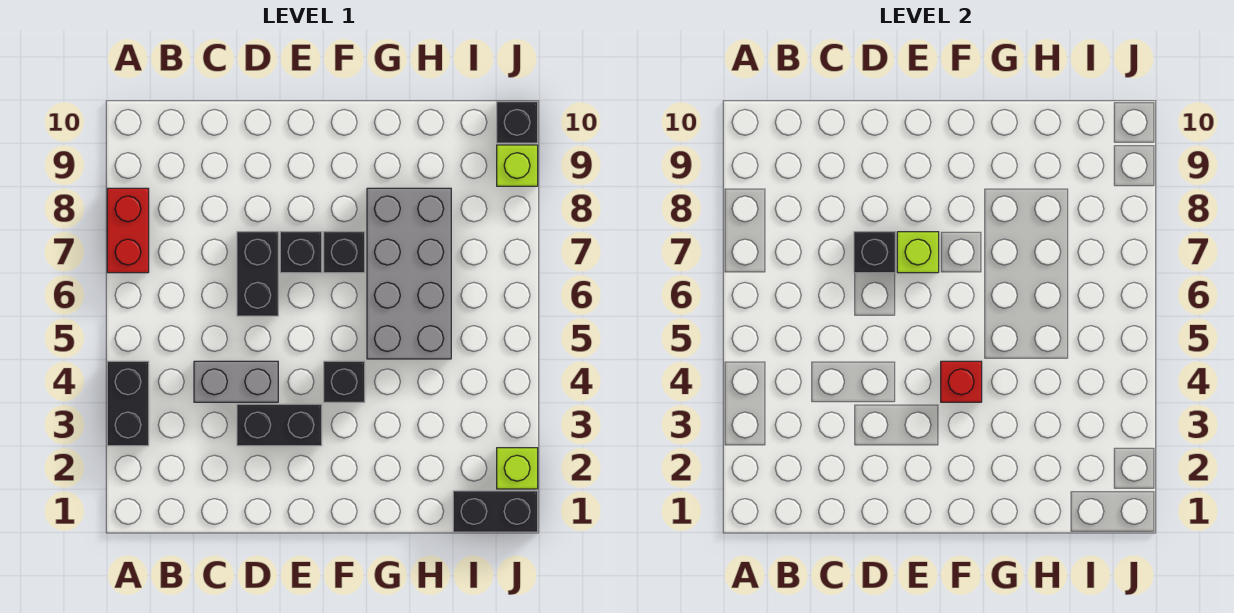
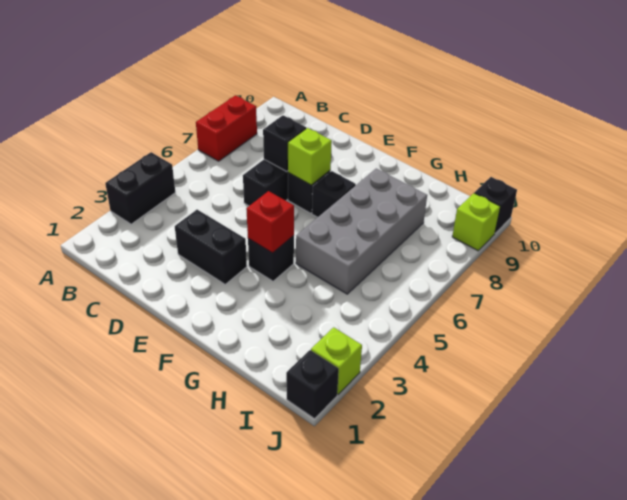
grey 1x2 brick [194,361,278,402] -> none
black 1x2 brick [453,491,538,532] -> black 1x1 brick [286,350,339,419]

